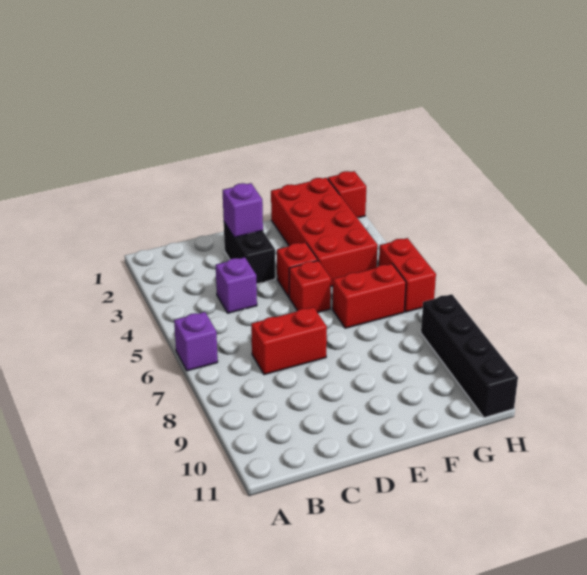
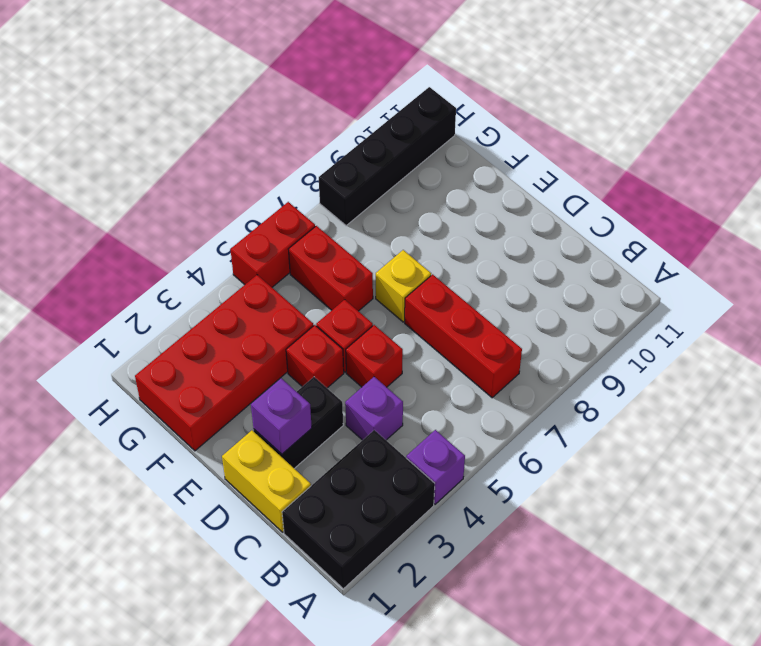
none -> black 2x3 brick [282,430,435,589]
purple 1x1 brick [174,312,218,371] -> purple 1x1 brick moved to [406,430,465,504]
none -> yellow 1x2 brick [222,430,311,532]
red 1x2 brick [251,307,327,375] -> red 1x3 brick [405,274,522,398]
none -> yellow 1x1 brick [376,250,431,322]
red 1x1 brick [328,171,366,218] -> red 1x1 brick moved to [346,325,403,387]

